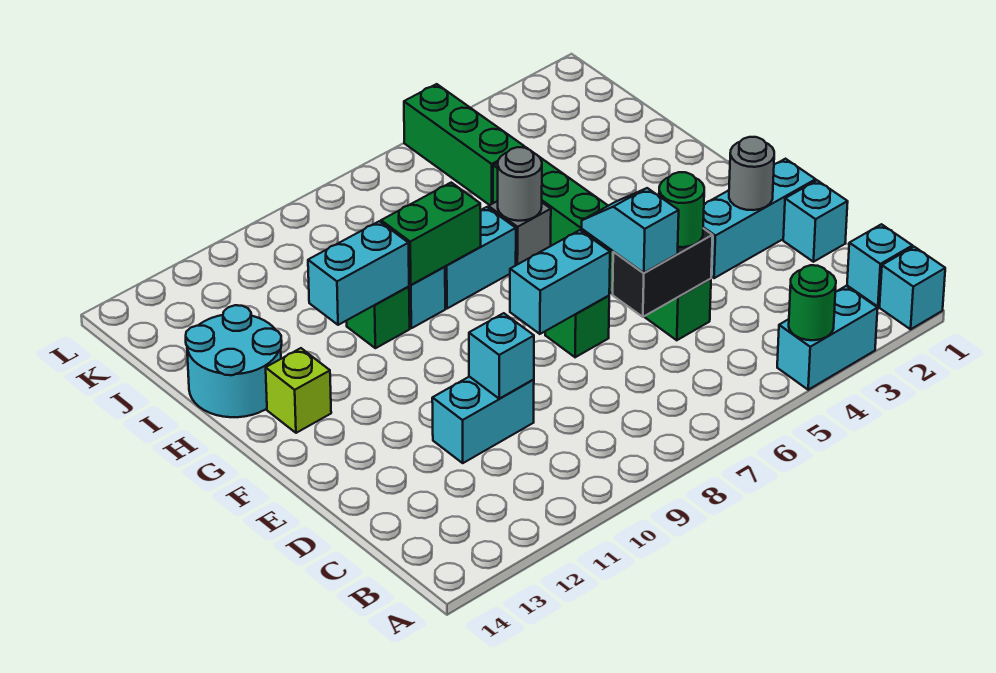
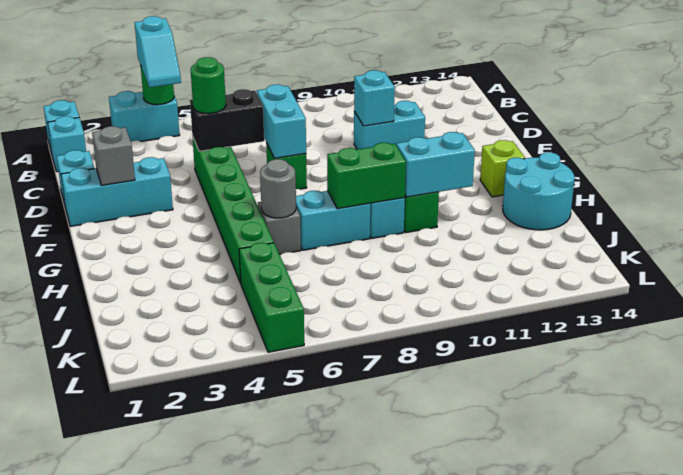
cyan 1x2 slope [582,188,679,273] -> cyan 1x2 slope moved to [135,16,181,87]
grey 1x1 round brick [729,137,774,210] -> grey 1x1 brick [92,126,135,185]
cyan 1x2 brick [510,230,610,334] -> cyan 1x2 brick turned to [257,84,306,158]

